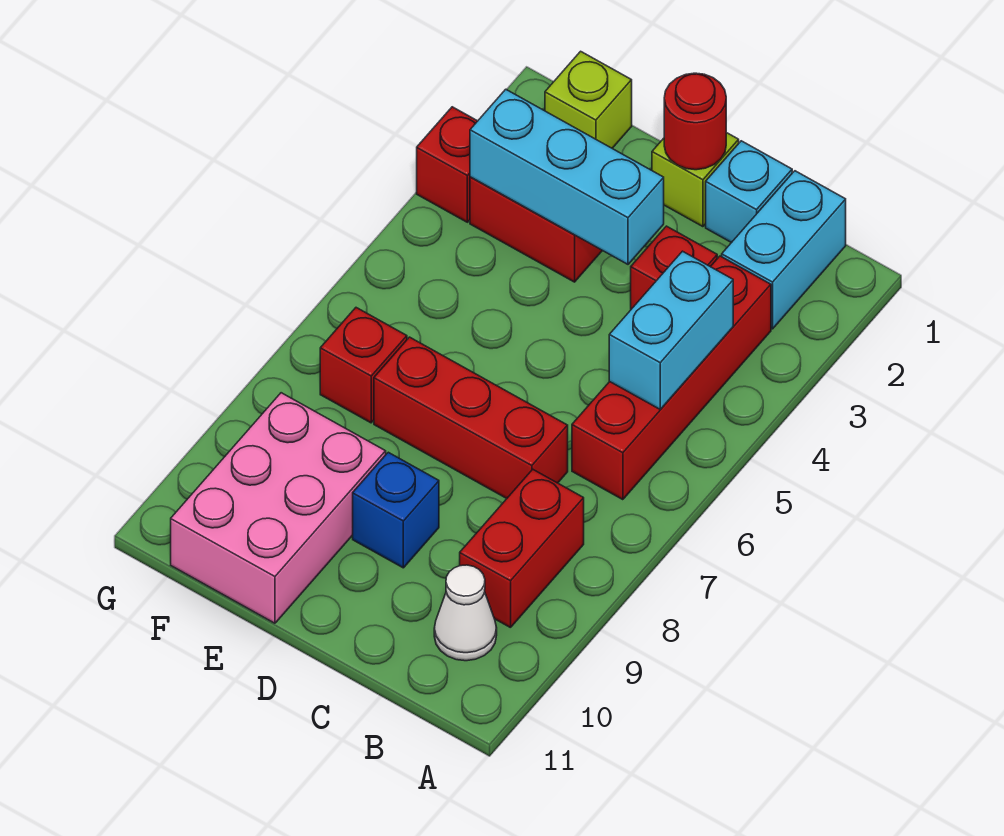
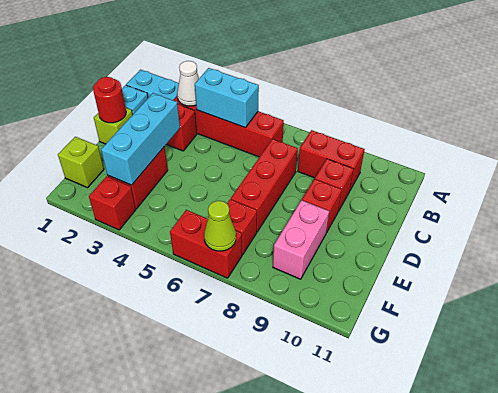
white 1x1 cone [434,565,497,661] -> white 1x1 cone moved to [177,61,199,106]
none -> red 1x1 brick [315,159,353,211]
blue 1x1 brick [353,452,439,568] -> red 1x1 brick [302,179,342,233]
pink 2x3 brick [171,393,386,623] -> pink 1x2 brick [273,200,329,279]
none -> red 1x2 brick [170,210,242,278]
none -> lime 1x1 cone [204,201,236,251]

